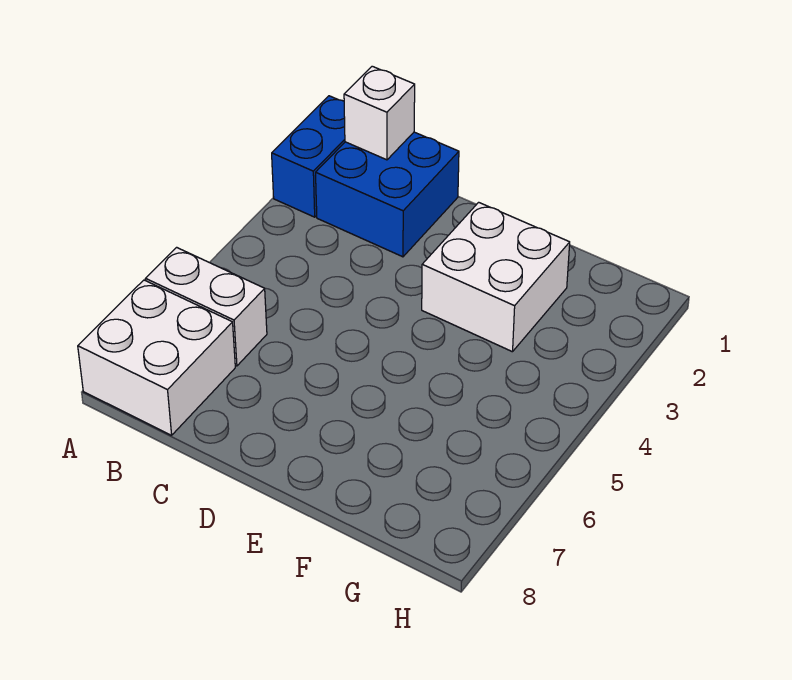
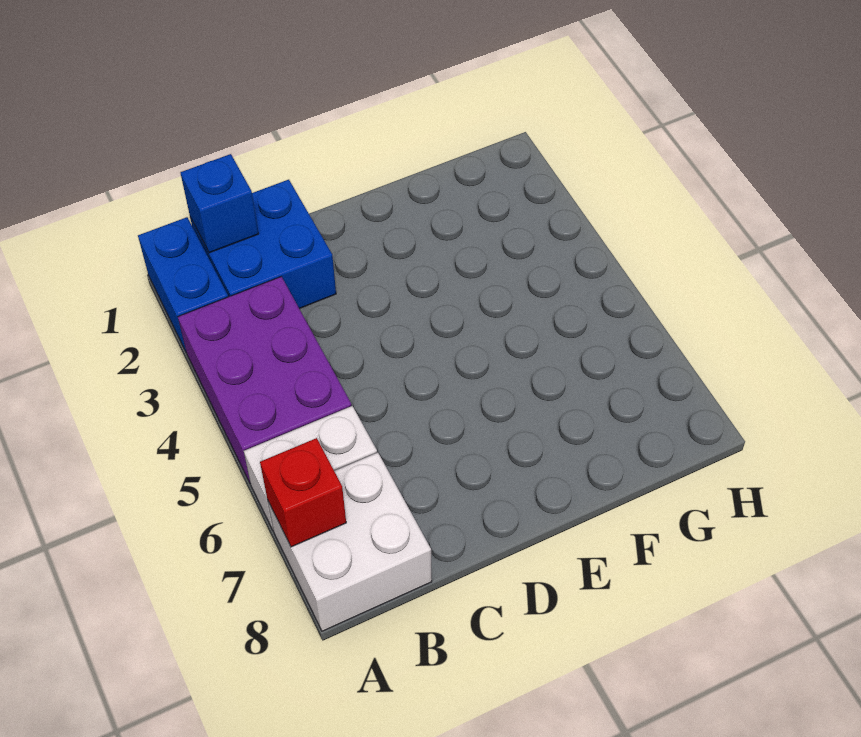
none -> purple 2x3 brick [178,277,352,484]
none -> red 1x1 brick [260,438,346,547]
white 1x1 brick [344,66,415,160] -> blue 1x1 brick [180,154,258,253]
white 2x2 brick [422,202,570,352] -> none

